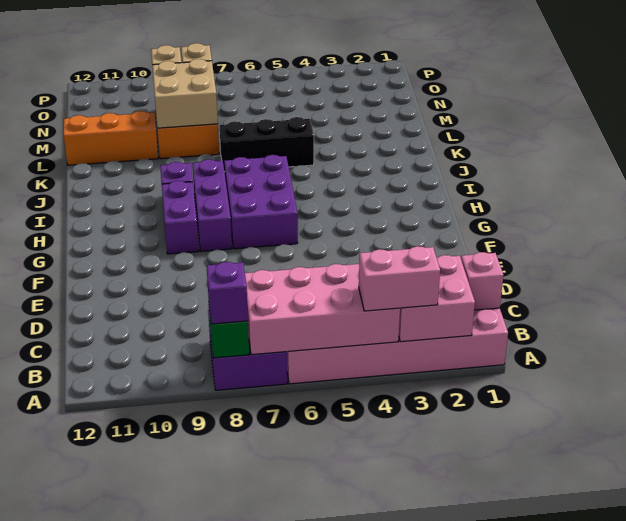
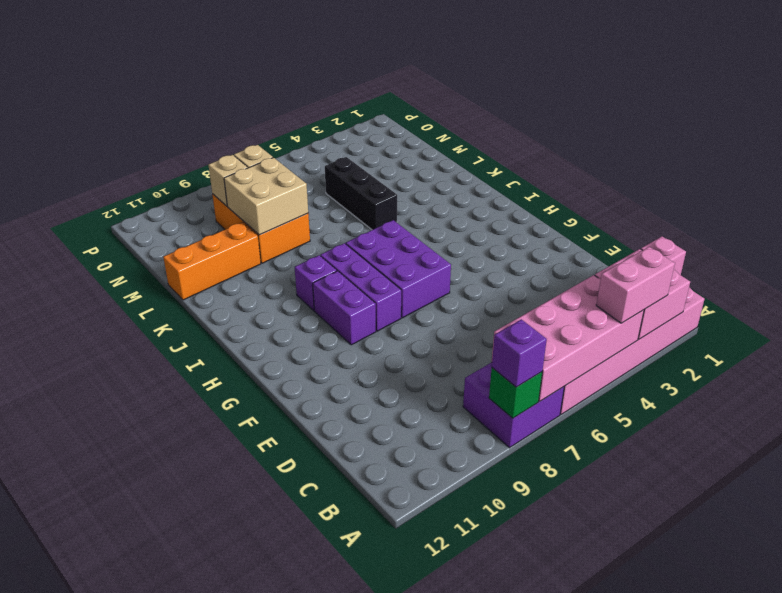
black 1x3 brick [220,117,314,172] -> black 1x3 brick turned to [325,157,397,230]

